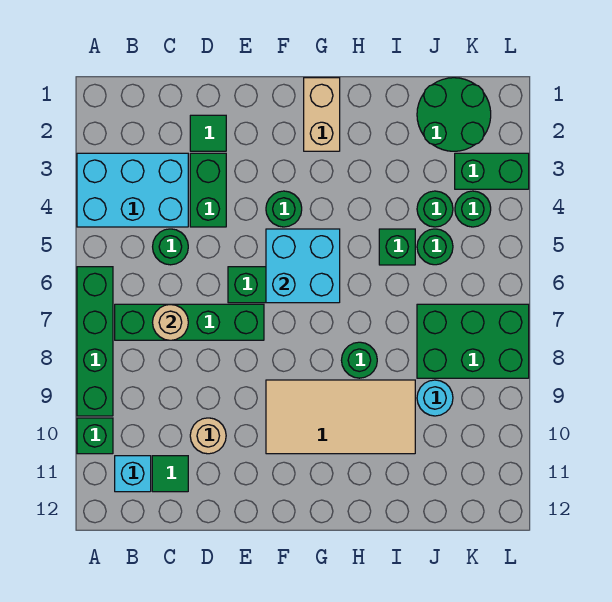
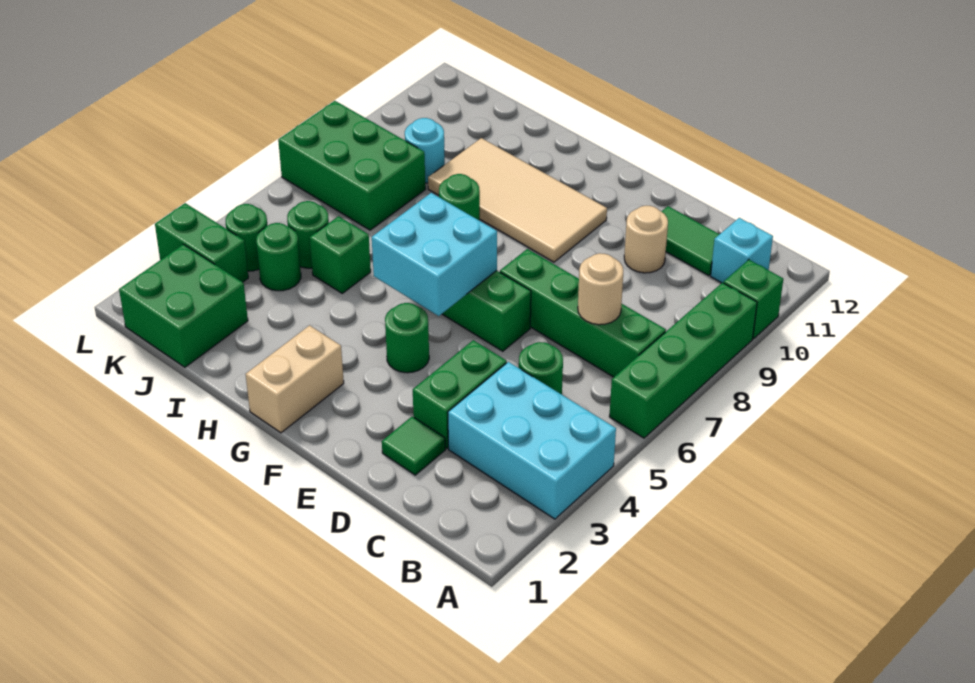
green 1x1 tile [152,456,188,492] -> green 1x2 tile [661,206,719,276]
green 2x2 round brick [417,78,491,151] -> green 2x2 brick [119,244,248,367]

